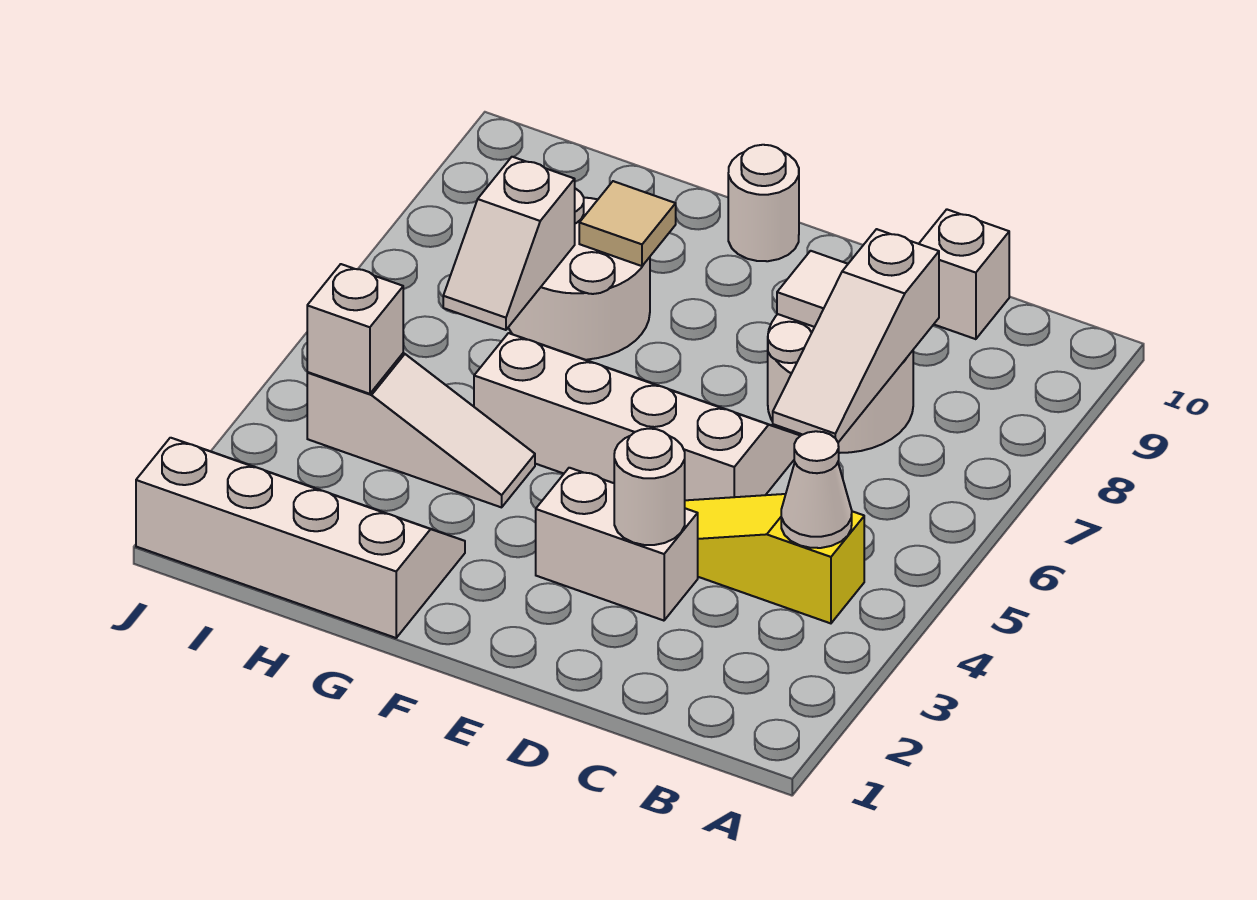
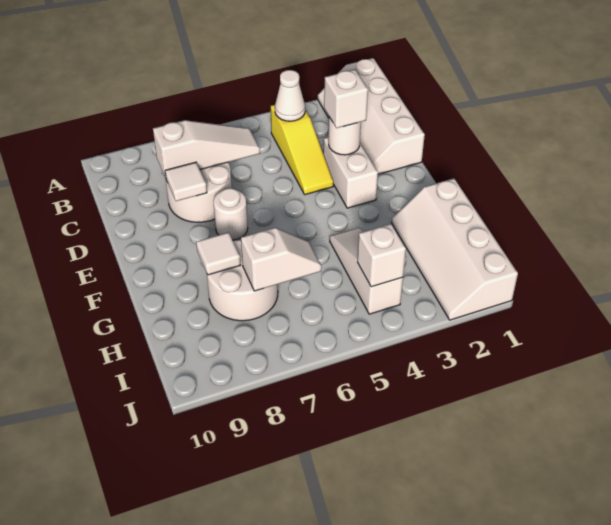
white 1x1 brick [919,209,1009,339] -> white 1x1 brick moved to [324,69,368,128]
white 2x4 slope [474,333,800,500] -> white 2x4 slope moved to [318,58,425,174]
white 1x1 round brick [728,145,799,261] -> white 1x1 round brick moved to [213,188,248,240]
tan 1x1 tile [579,181,676,266] -> white 1x1 tile [196,232,240,275]

